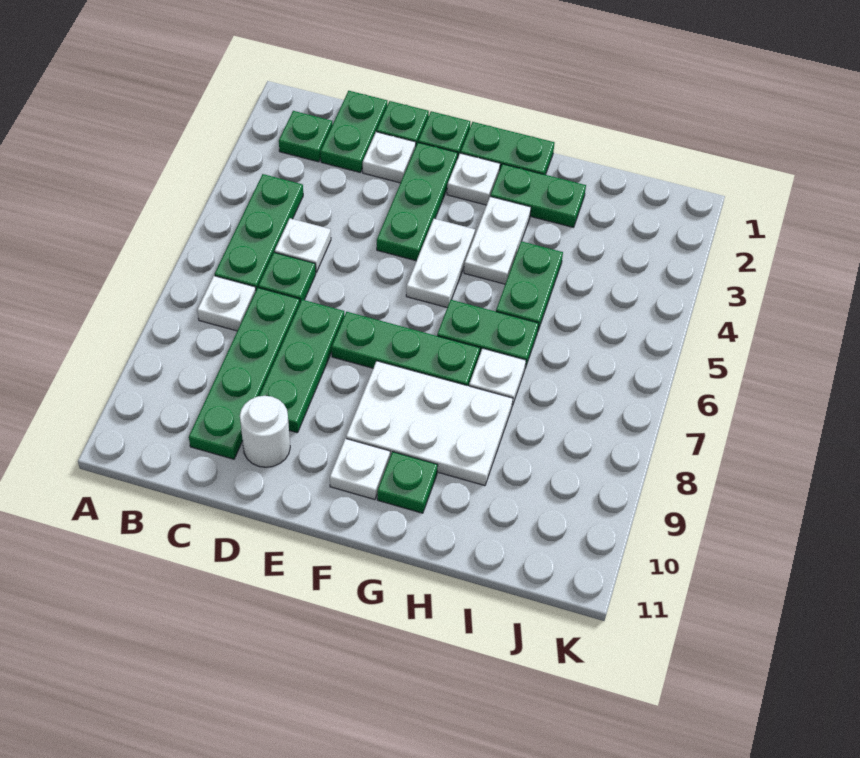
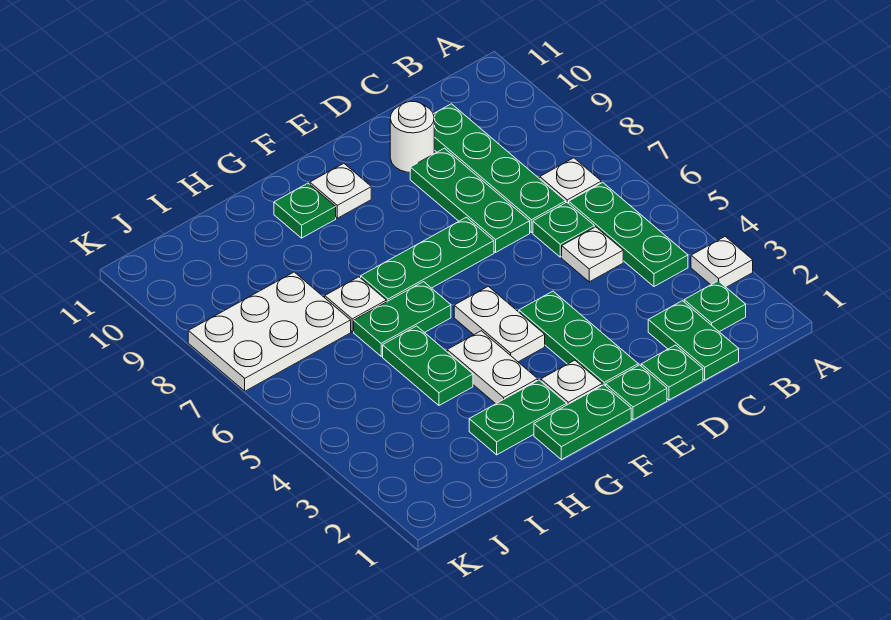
white 1x1 plate [363,132,416,183] -> white 1x1 plate moved to [691,237,753,287]
white 2x3 plate [346,361,513,486] -> white 2x3 plate moved to [188,272,351,391]

